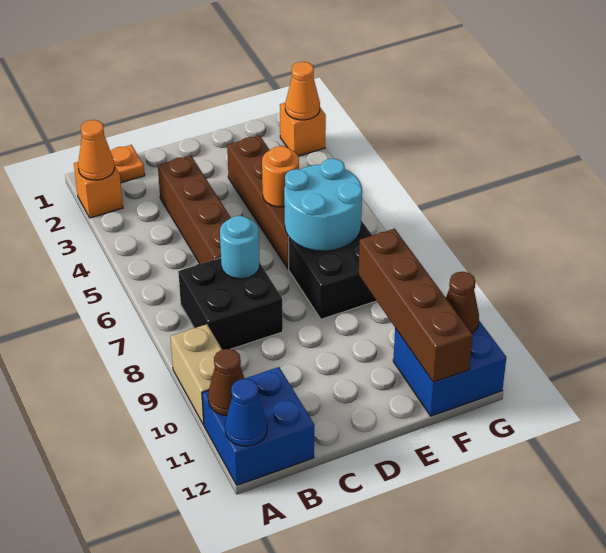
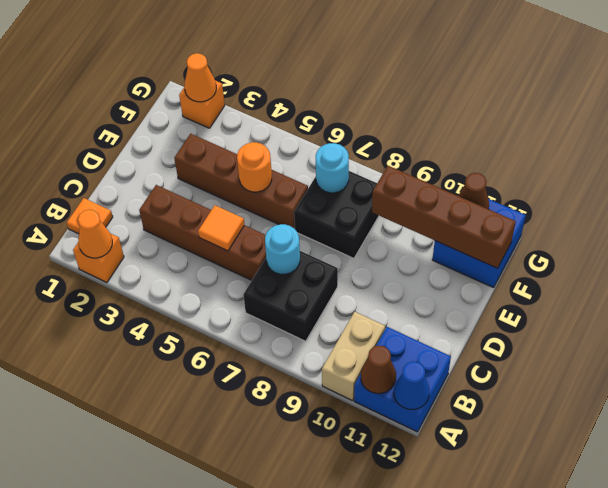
tan 1x2 brick [170,324,222,425] -> tan 1x2 brick turned to [322,312,385,401]
none -> orange 1x1 tile [198,205,244,251]
cyan 2x2 round brick [284,159,362,251] -> cyan 1x1 round brick [316,143,349,193]

